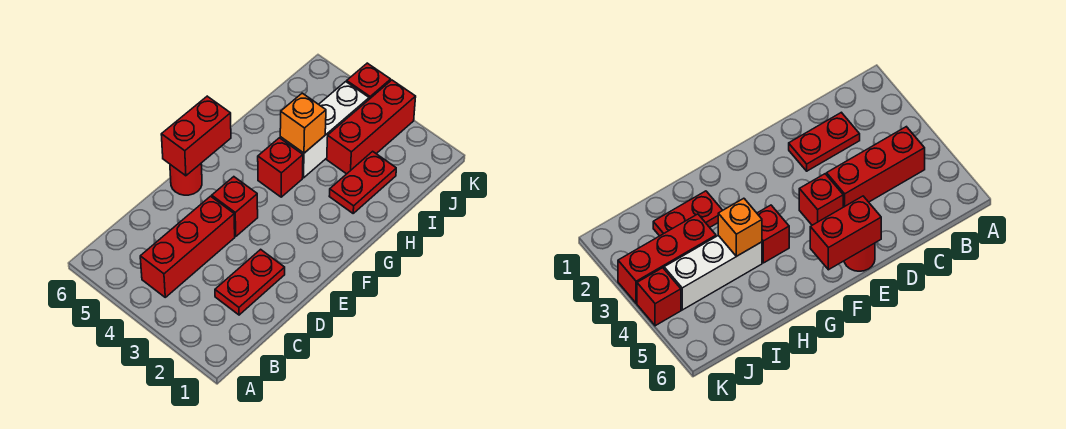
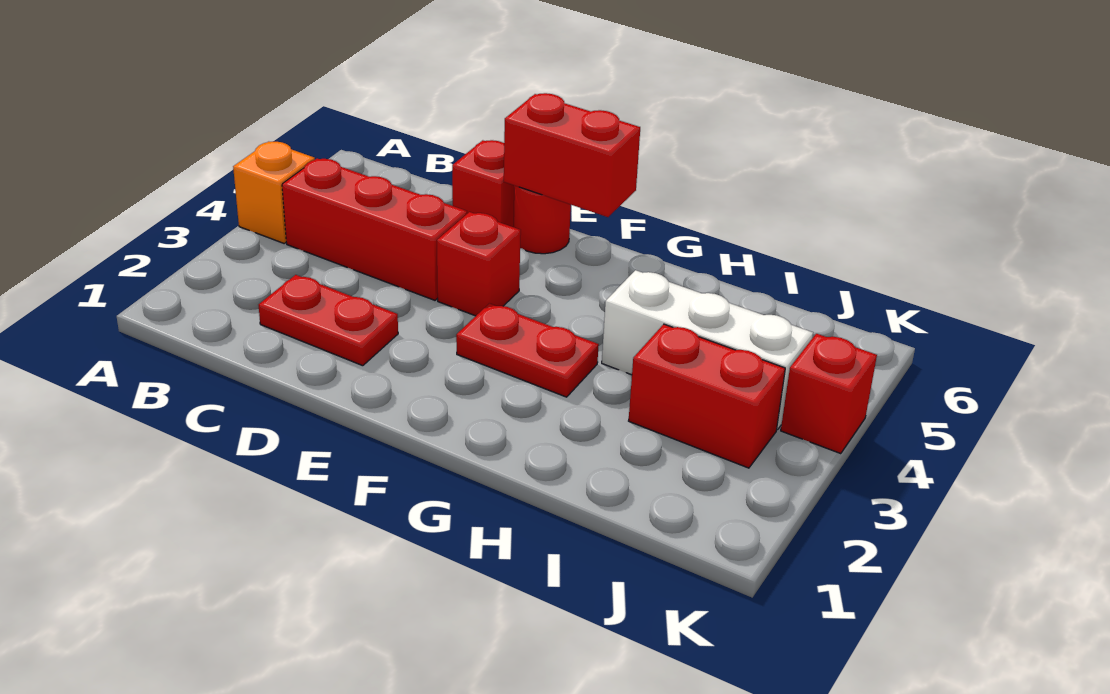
red 1x1 brick [258,138,303,197] -> red 1x1 brick moved to [452,140,514,227]
red 1x2 plate [329,151,396,213] -> red 1x2 plate moved to [456,303,599,397]
orange 1x1 brick [280,93,326,153] -> orange 1x1 brick moved to [233,142,315,243]
red 1x3 brick [327,80,416,174] -> red 1x2 brick [629,324,785,468]

